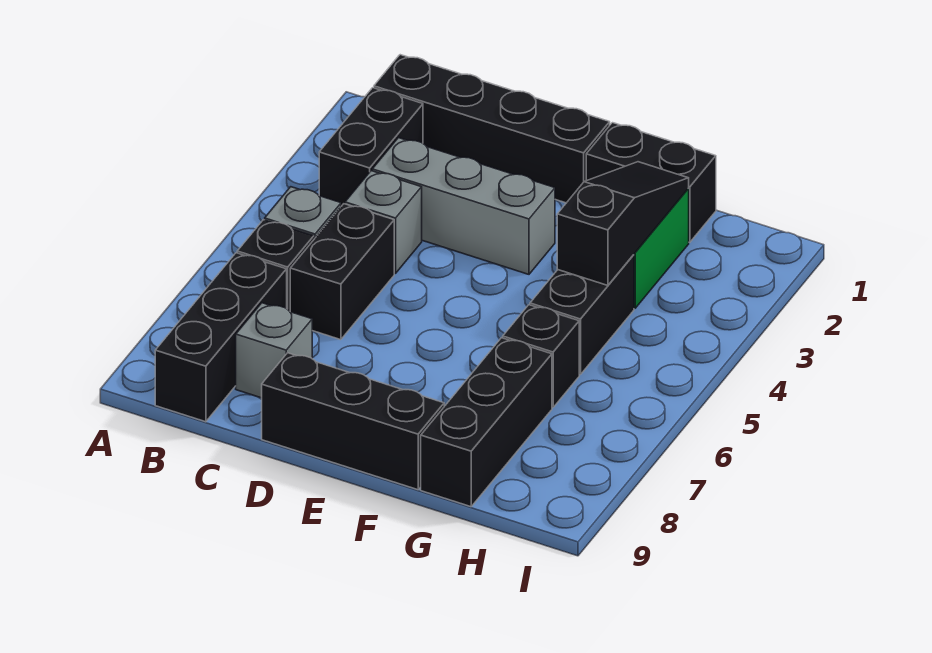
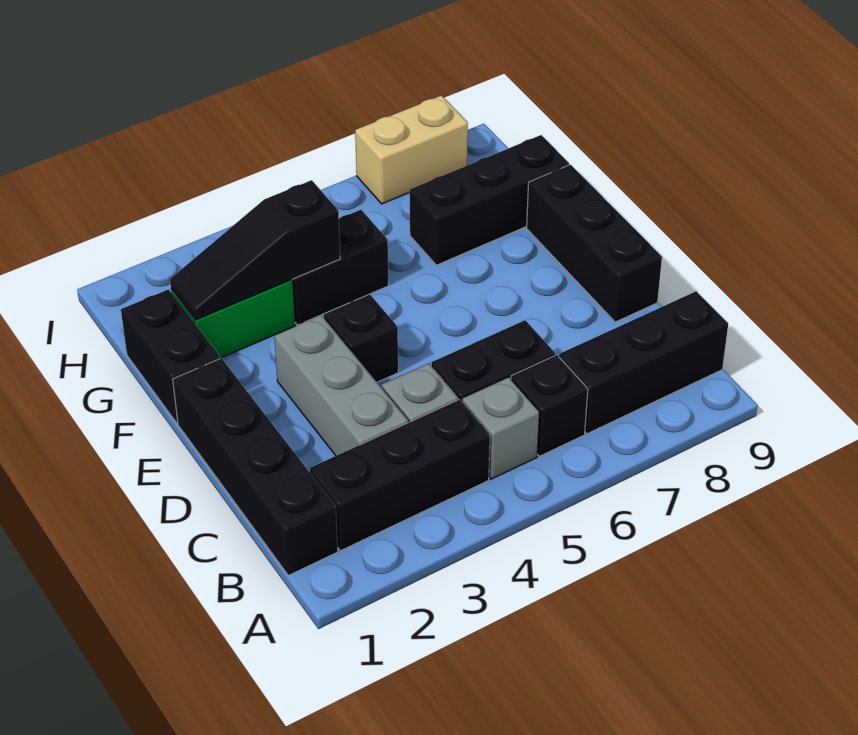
black 1x2 brick [319,88,423,206] -> black 1x3 brick [310,399,490,551]
grey 1x1 brick [236,303,312,398] -> none
black 1x1 brick [503,305,579,408] -> black 1x1 brick moved to [324,294,398,382]
none -> tan 1x2 brick [355,95,468,204]

